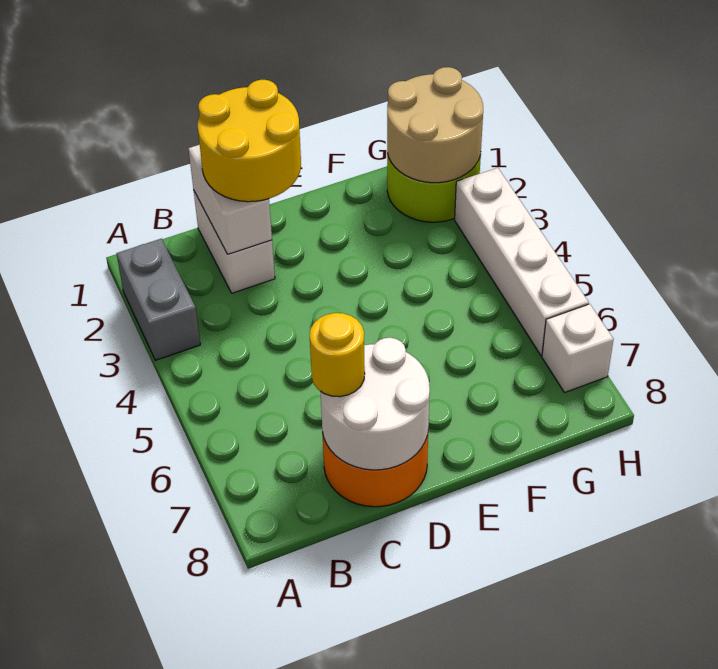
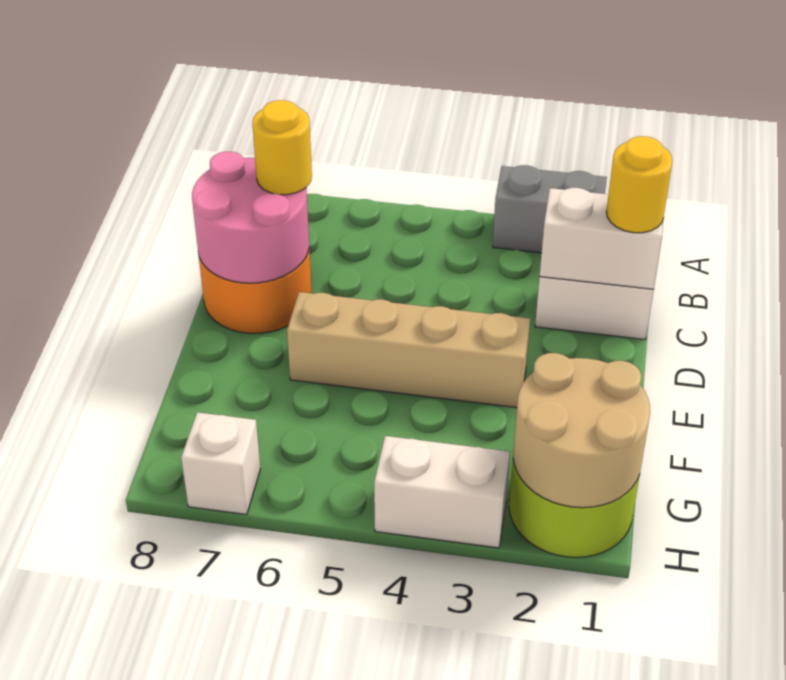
yellow 2x2 round brick [198,80,301,202] -> yellow 1x1 round brick [606,136,672,233]
white 2x2 round brick [321,338,430,470] -> pink 2x2 round brick [192,152,309,283]
none -> tan 1x4 brick [287,292,530,408]
white 1x4 brick [455,168,589,355] -> white 1x2 brick [374,436,510,548]

